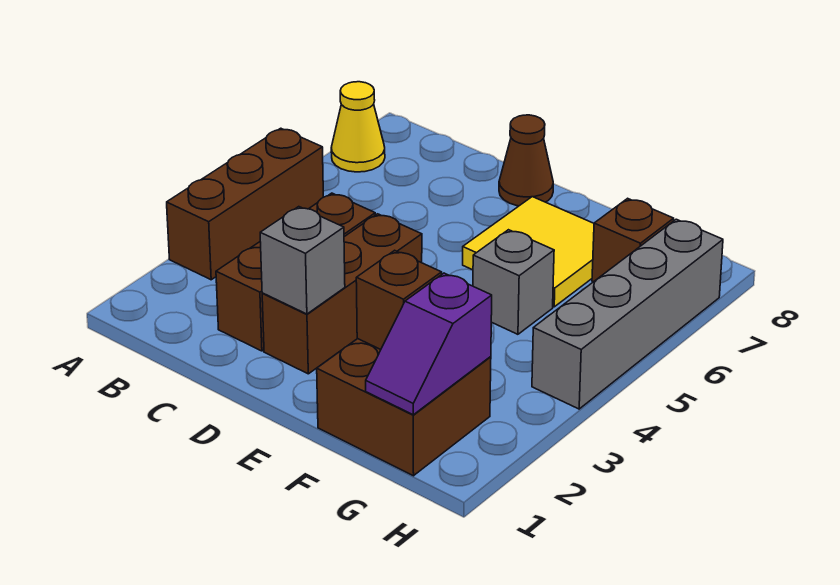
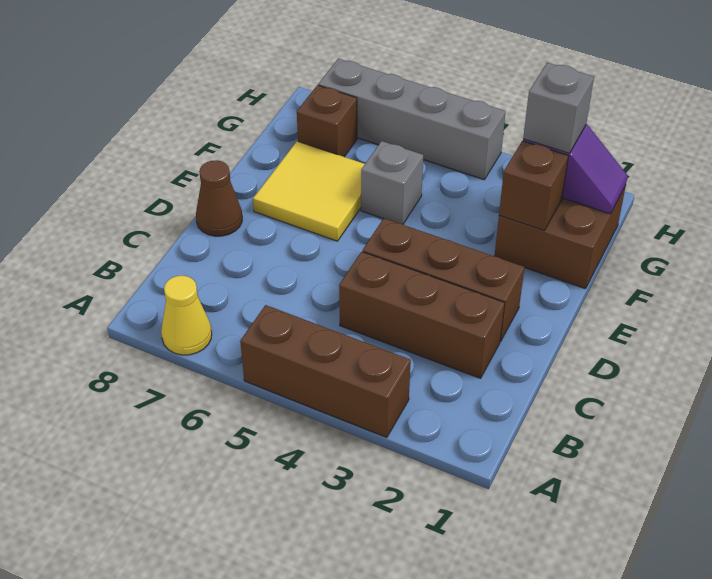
grey 1x1 brick [260,207,345,314] -> grey 1x1 brick moved to [523,63,594,153]

